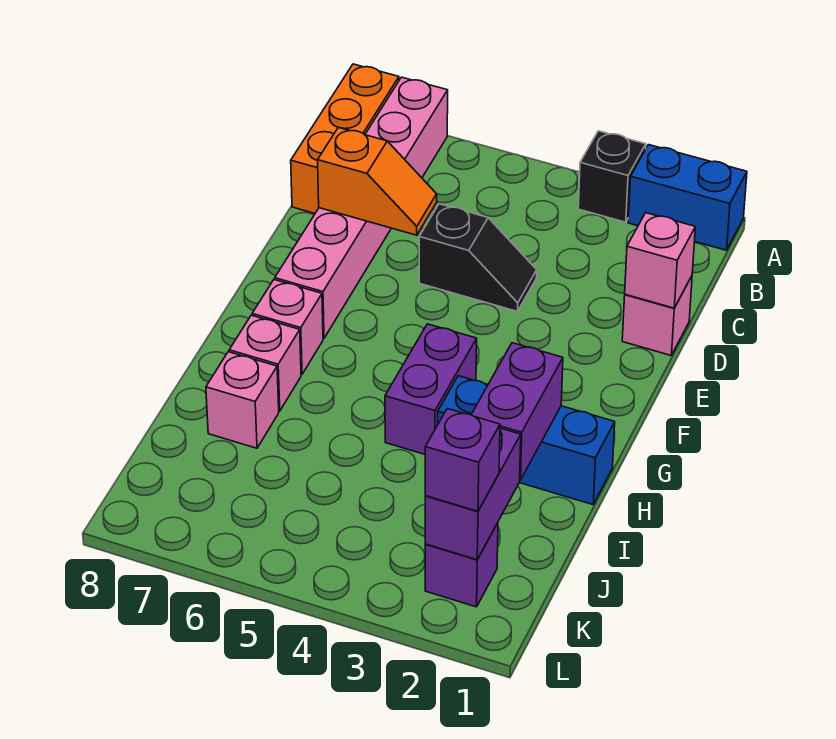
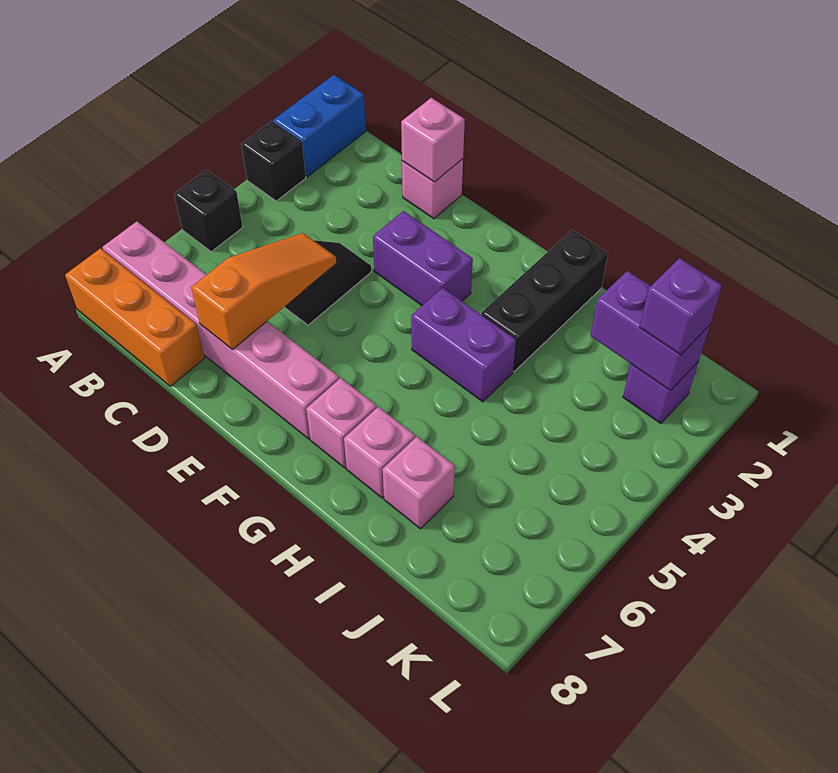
none -> black 1x1 brick [174,170,243,252]
orange 1x2 slope [318,127,437,235] -> orange 1x3 slope [191,233,336,349]
blue 1x3 brick [438,376,615,505] -> black 1x3 brick [481,230,608,372]
purple 1x2 brick [471,343,563,480] -> purple 1x2 brick moved to [373,211,473,306]

